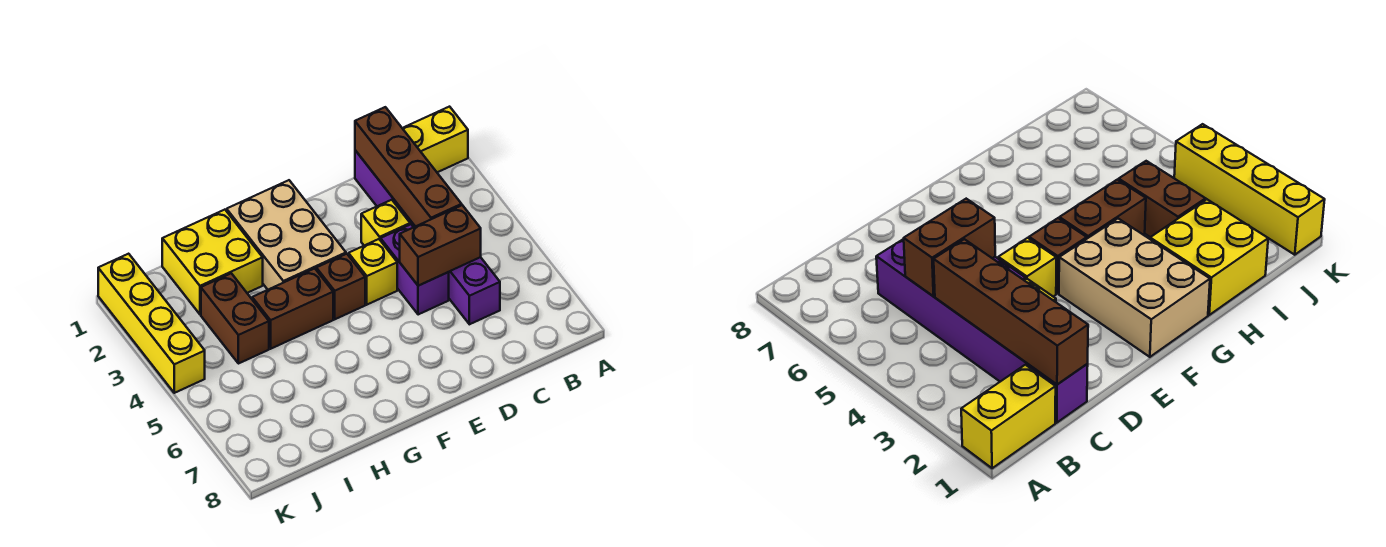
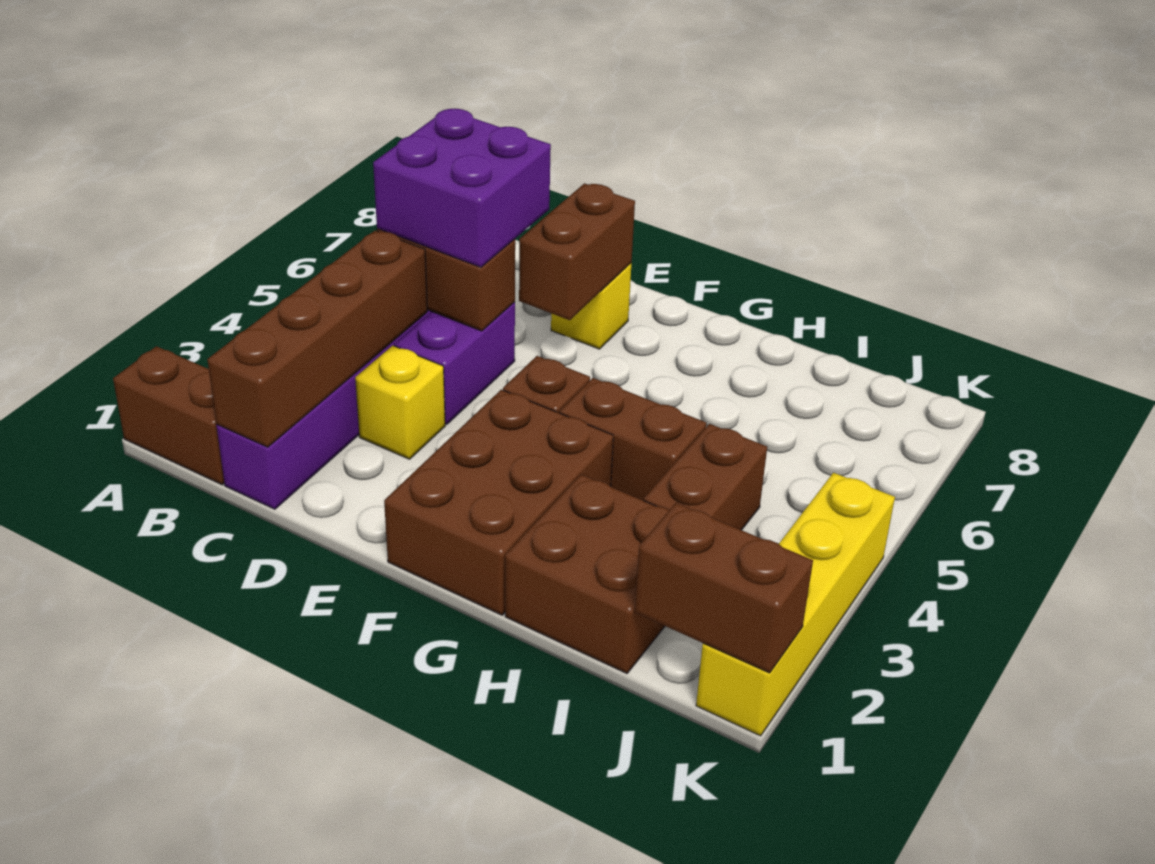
yellow 1x2 brick [402,107,468,172] -> brown 1x2 brick [113,346,224,485]
none -> purple 2x2 brick [373,109,551,267]
yellow 1x1 brick [348,239,397,305] -> yellow 1x1 brick moved to [551,263,632,349]
none -> brown 1x2 brick [519,184,635,320]
tan 2x3 brick [227,180,346,290] -> brown 2x3 brick [384,390,613,615]
yellow 2x2 brick [162,210,263,314] -> brown 2x2 brick [505,475,669,673]
none -> brown 1x2 brick [635,503,813,673]

